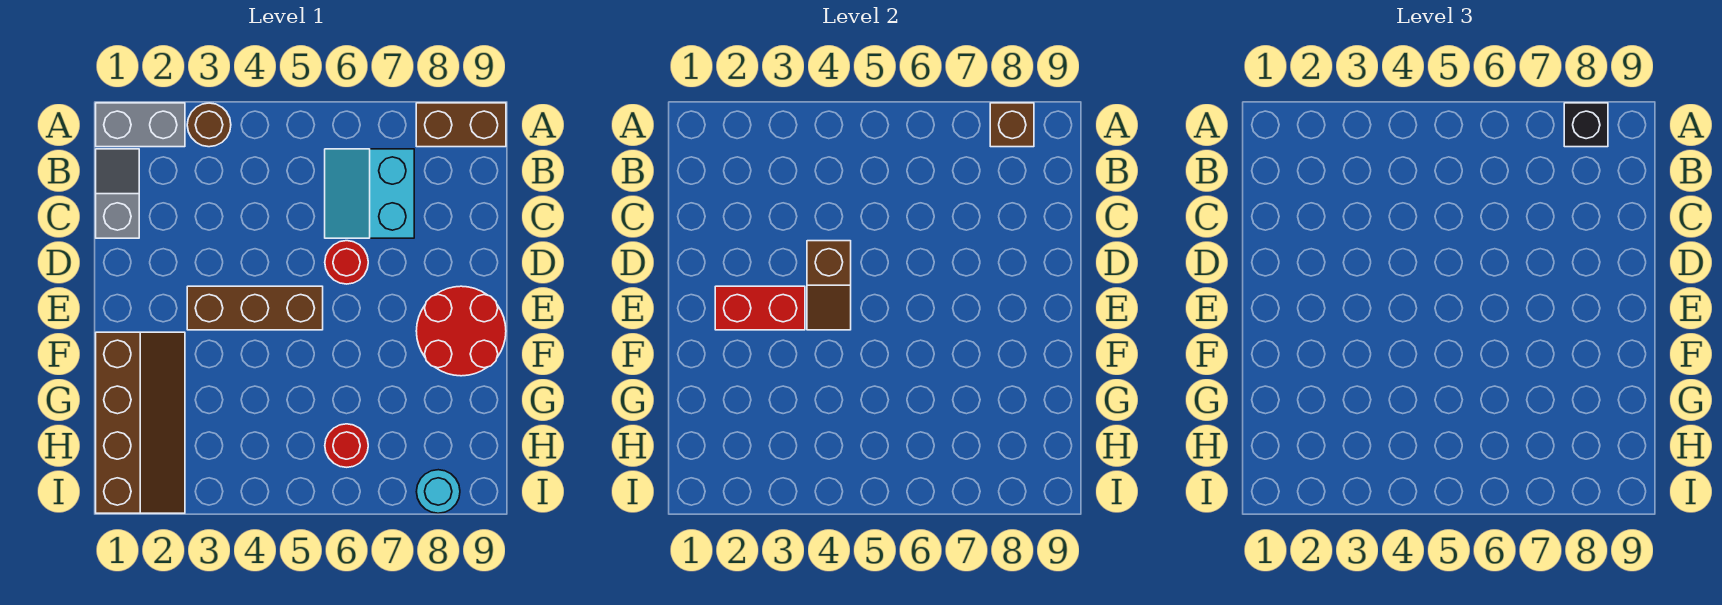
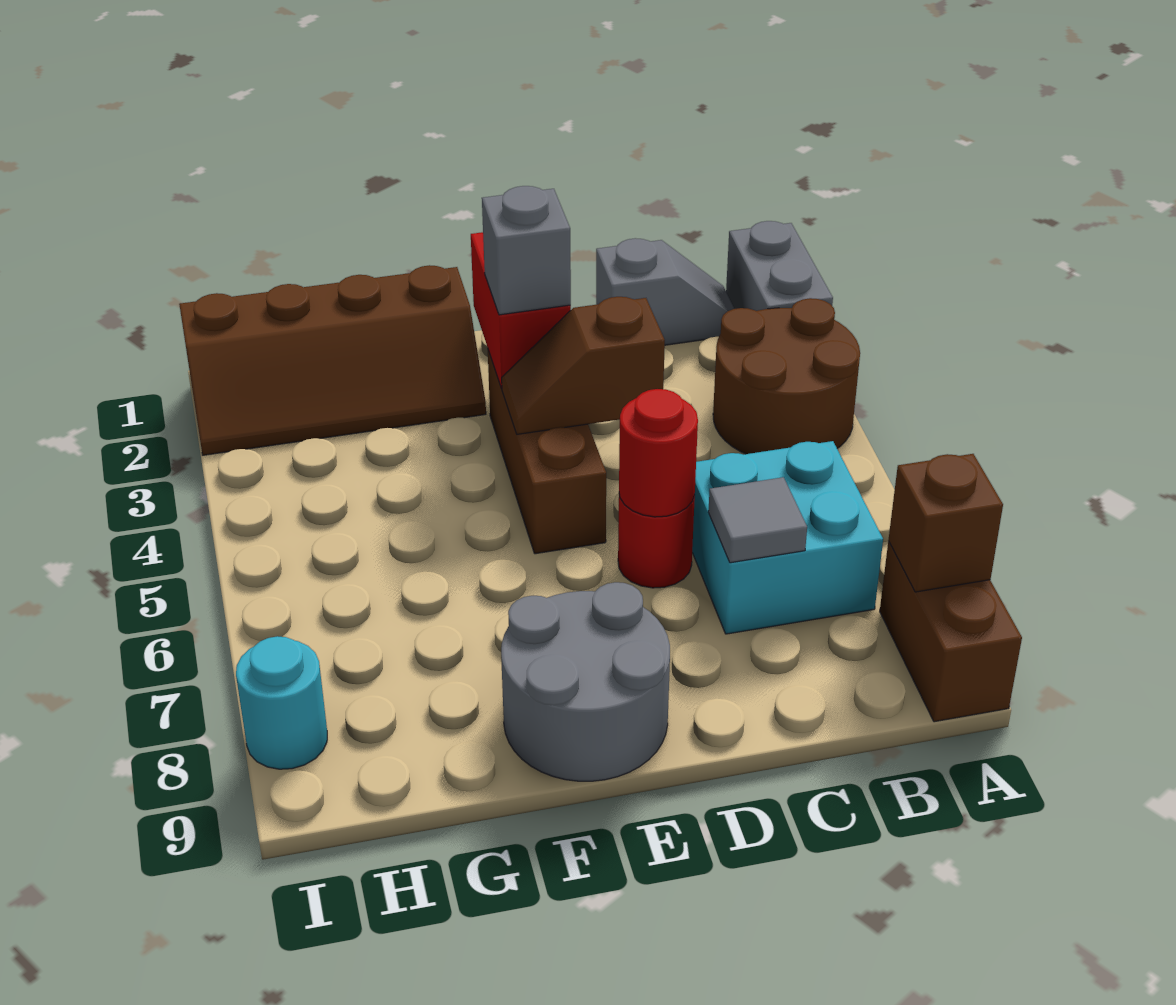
brown 1x1 round brick [187,103,231,147] -> brown 2x2 round brick [713,298,860,454]
black 1x1 brick [1564,103,1608,147] -> none
cyan 2x2 slope [325,149,414,238] -> cyan 2x2 brick [692,441,883,634]
none -> grey 1x1 tile [708,477,807,563]
none -> grey 1x1 brick [482,186,571,315]
red 2x2 round brick [416,286,506,376] -> grey 2x2 round brick [501,582,670,781]
red 1x1 round brick [325,424,368,467] -> red 1x1 round brick moved to [619,389,698,517]

